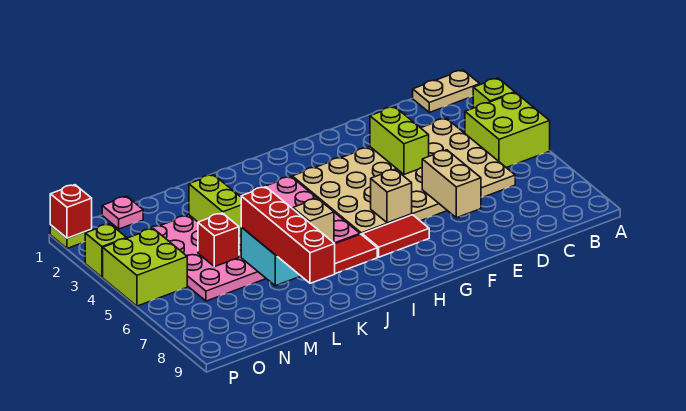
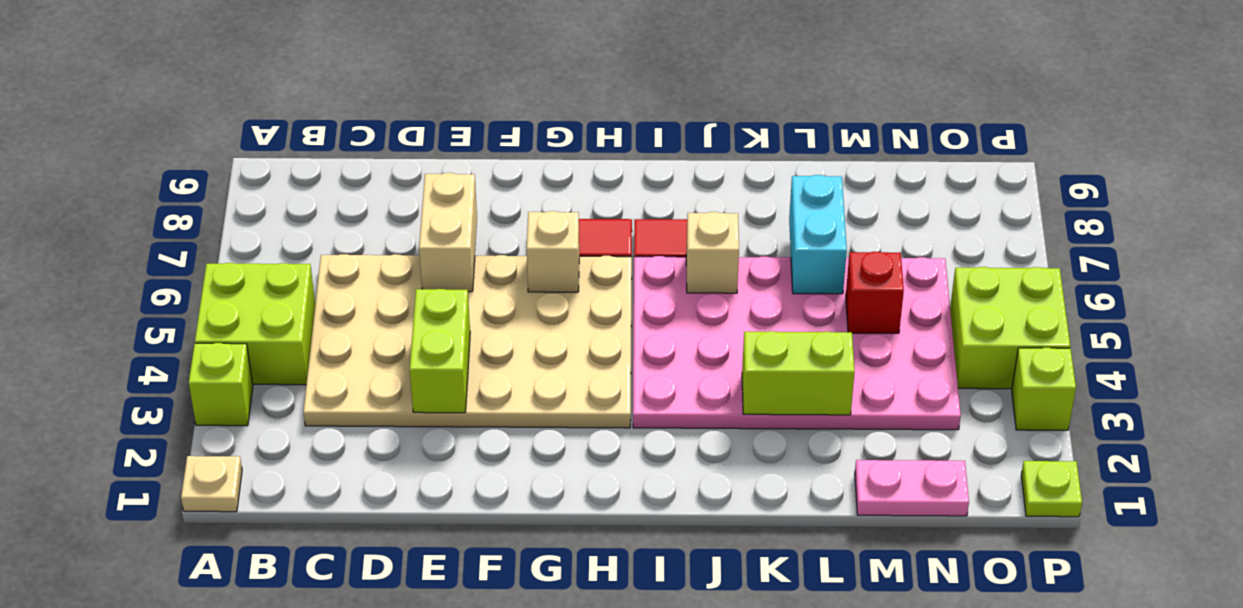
tan 1x2 plate [413,70,480,112] -> tan 1x1 plate [181,456,242,512]
lime 1x2 brick [189,175,241,236] -> lime 1x2 brick turned to [742,331,855,415]
red 1x4 brick [241,187,335,283] -> none
pink 1x1 plate [102,196,143,229] -> pink 1x2 plate [855,460,969,516]
red 1x1 brick [50,185,92,238] -> none

